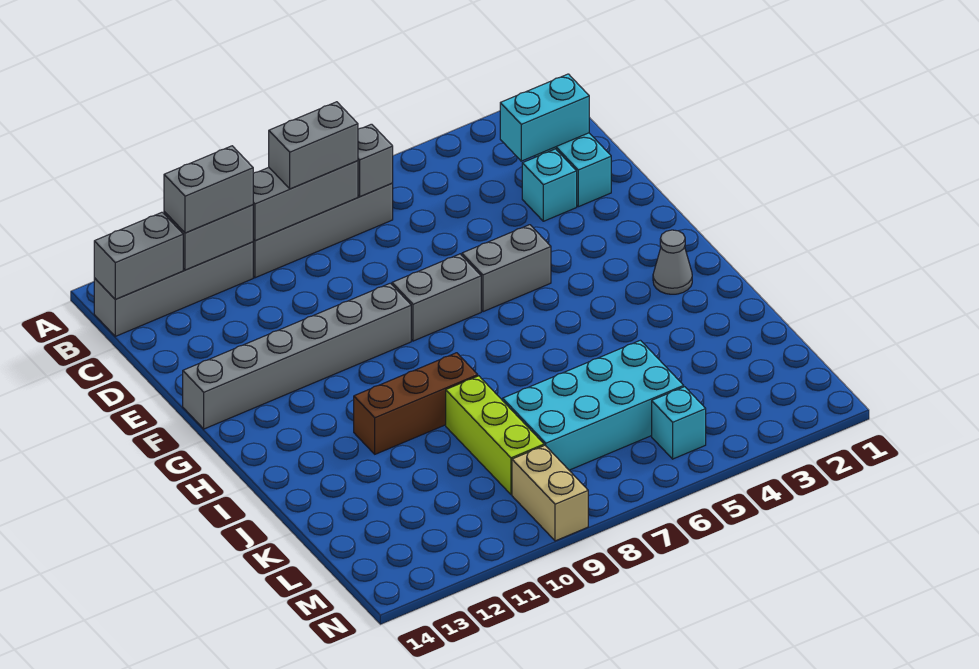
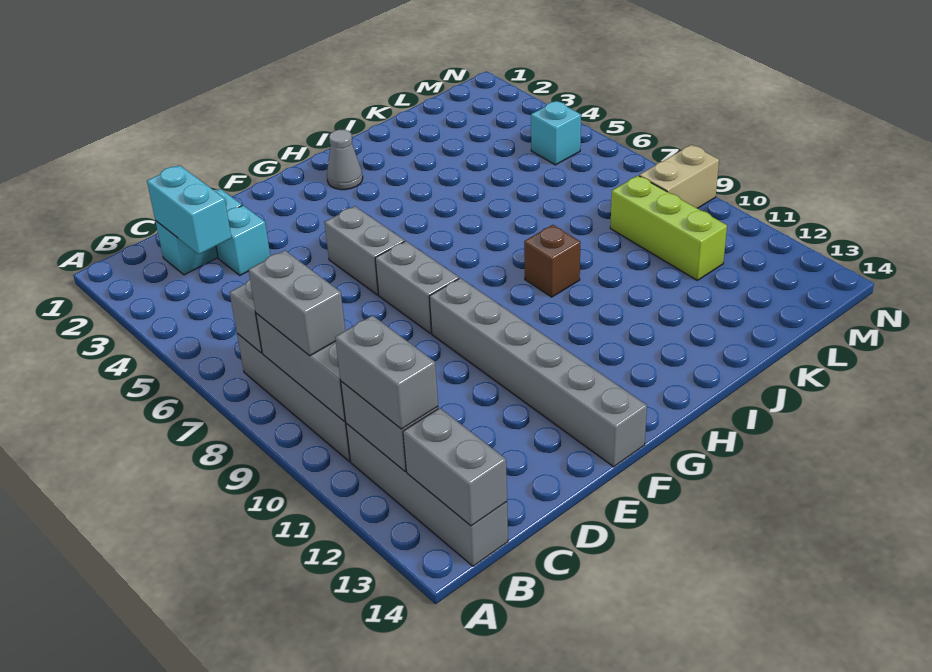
brown 1x3 brick [354,353,478,454] -> brown 1x1 brick [524,225,580,297]
lime 1x3 brick [446,376,544,495] -> lime 1x3 brick turned to [610,176,727,280]
cyan 2x4 brick [503,340,684,470] -> none

